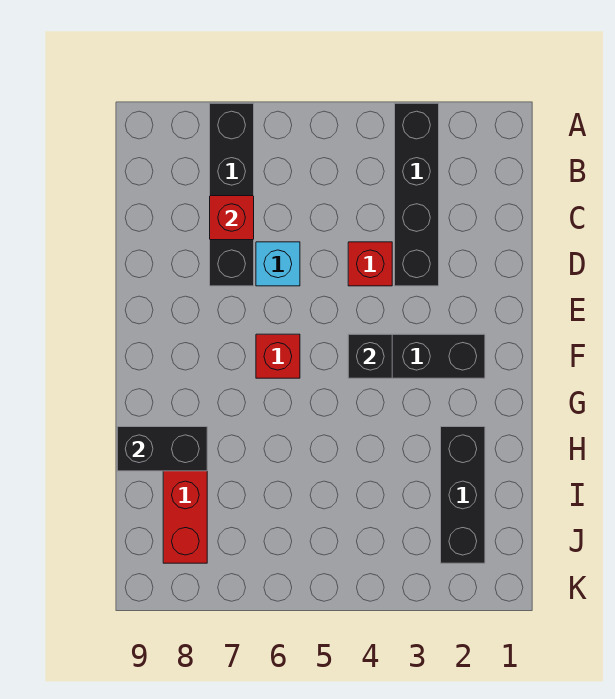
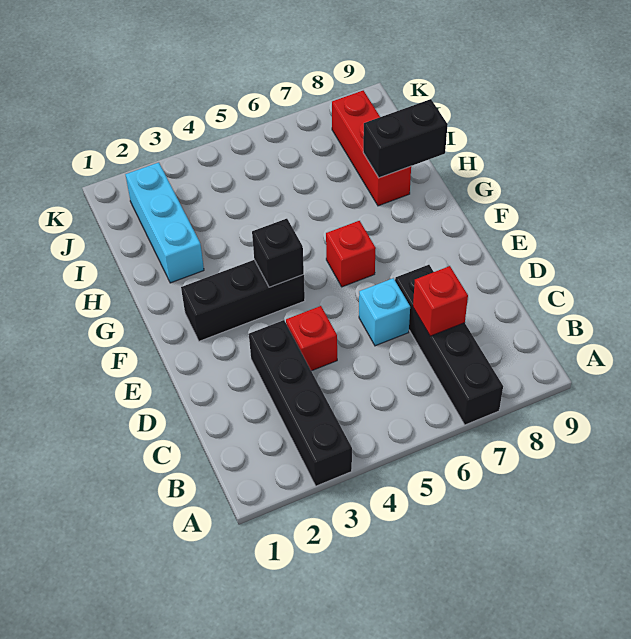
black 1x3 brick [441,427,485,563] -> cyan 1x3 brick [125,163,204,283]

